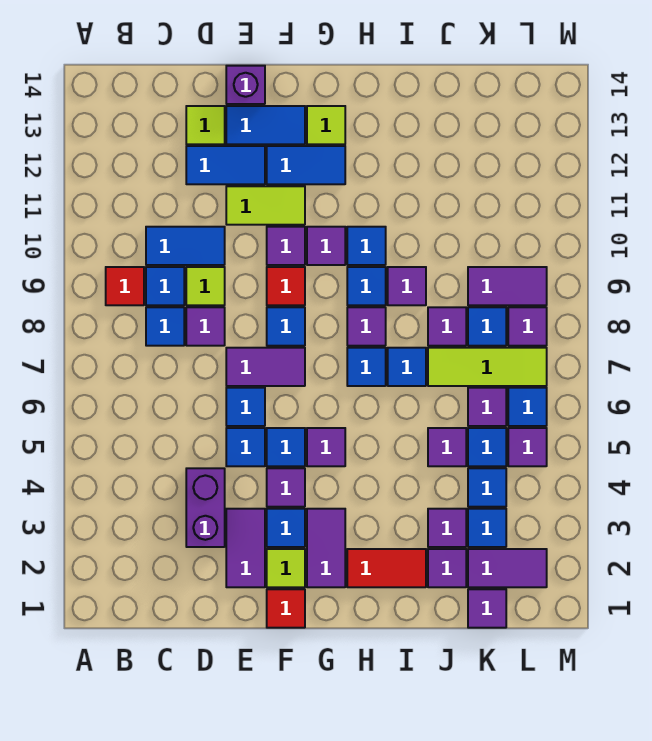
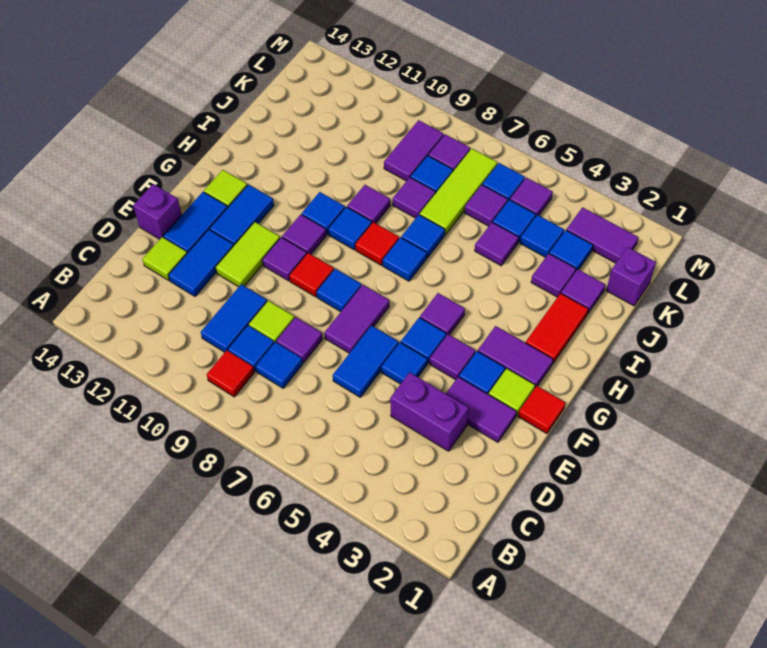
blue 1x1 tile [226,388,265,426] -> blue 1x2 tile [333,326,399,397]
purple 1x1 tile [347,307,386,346] -> red 1x1 tile [355,222,399,265]
purple 1x1 tile [468,589,506,628] -> purple 1x1 brick [606,247,656,306]
purple 1x2 tile [468,549,547,587] -> purple 1x2 tile turned to [566,207,638,263]

